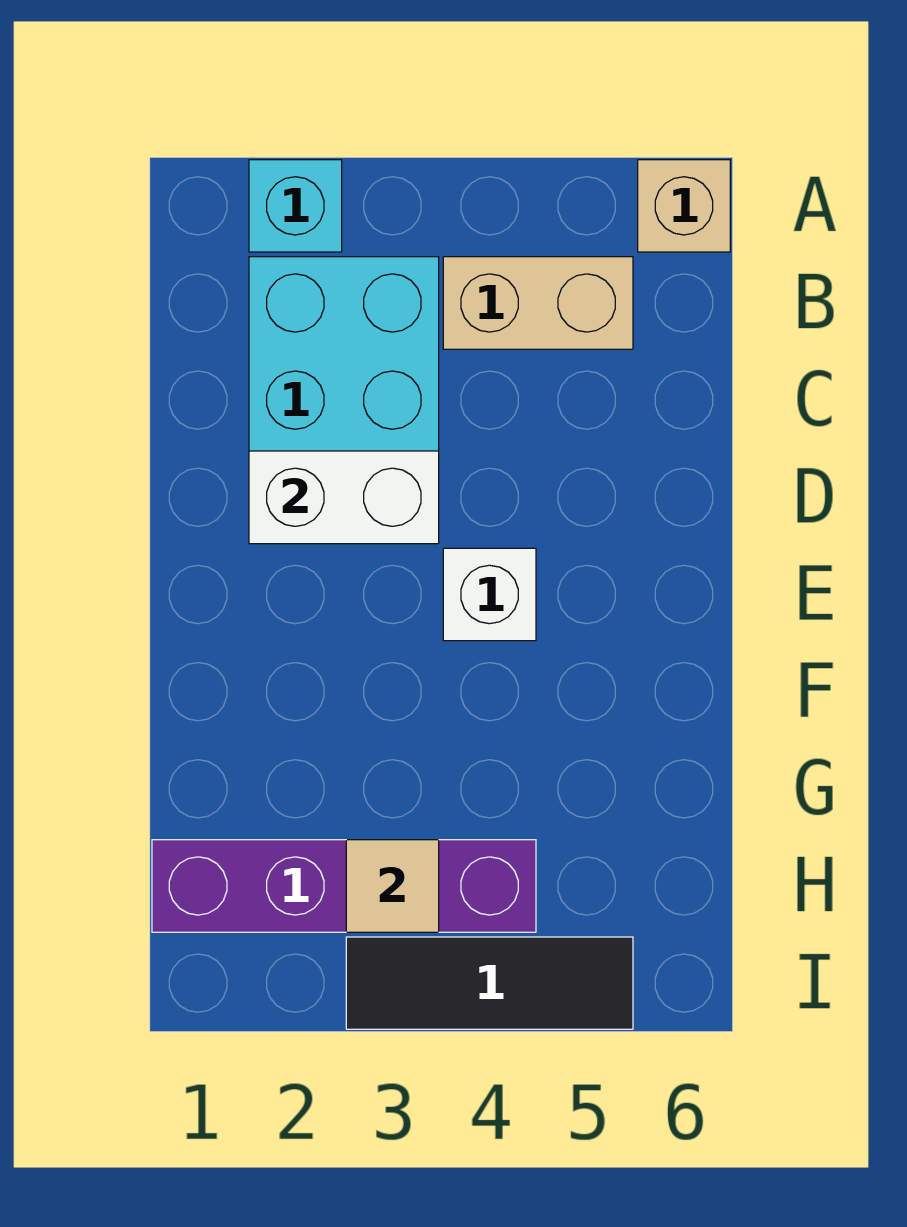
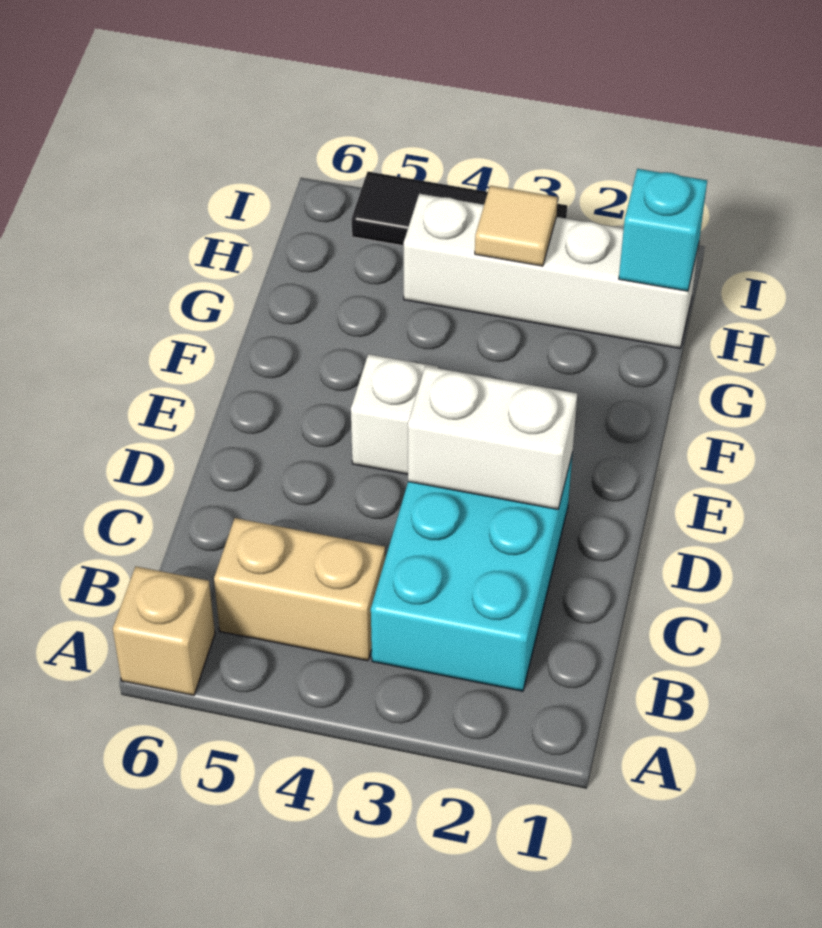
cyan 1x1 brick [249,160,342,252] -> cyan 1x1 brick moved to [619,169,707,291]
purple 1x4 brick [152,840,536,932] -> white 1x4 brick [404,194,699,348]

